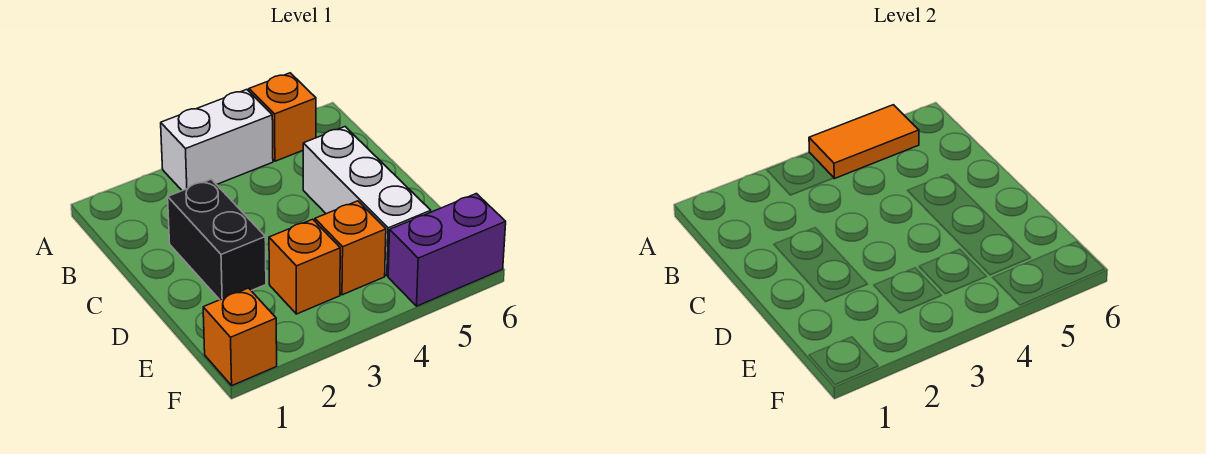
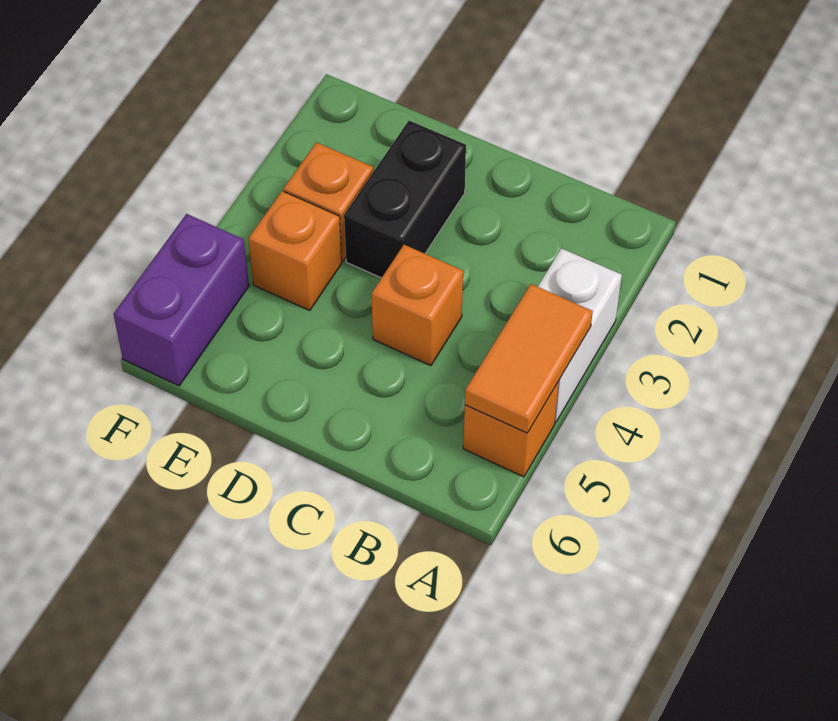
black 1x2 brick [168,179,266,300] -> black 1x2 brick turned to [344,121,466,278]
white 1x3 brick [303,127,431,276] -> none
orange 1x1 brick [203,288,277,385] -> orange 1x1 brick moved to [371,245,463,366]

